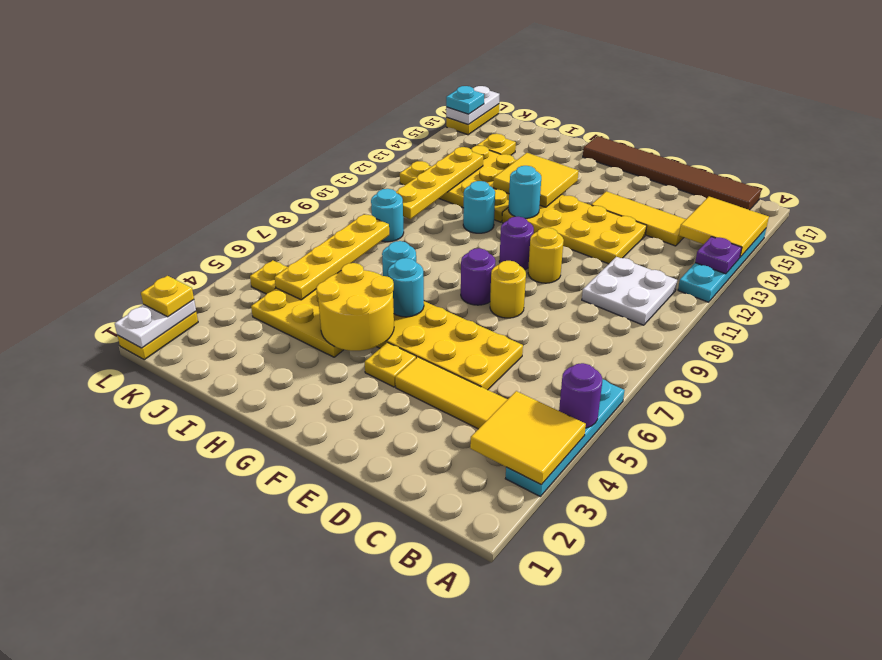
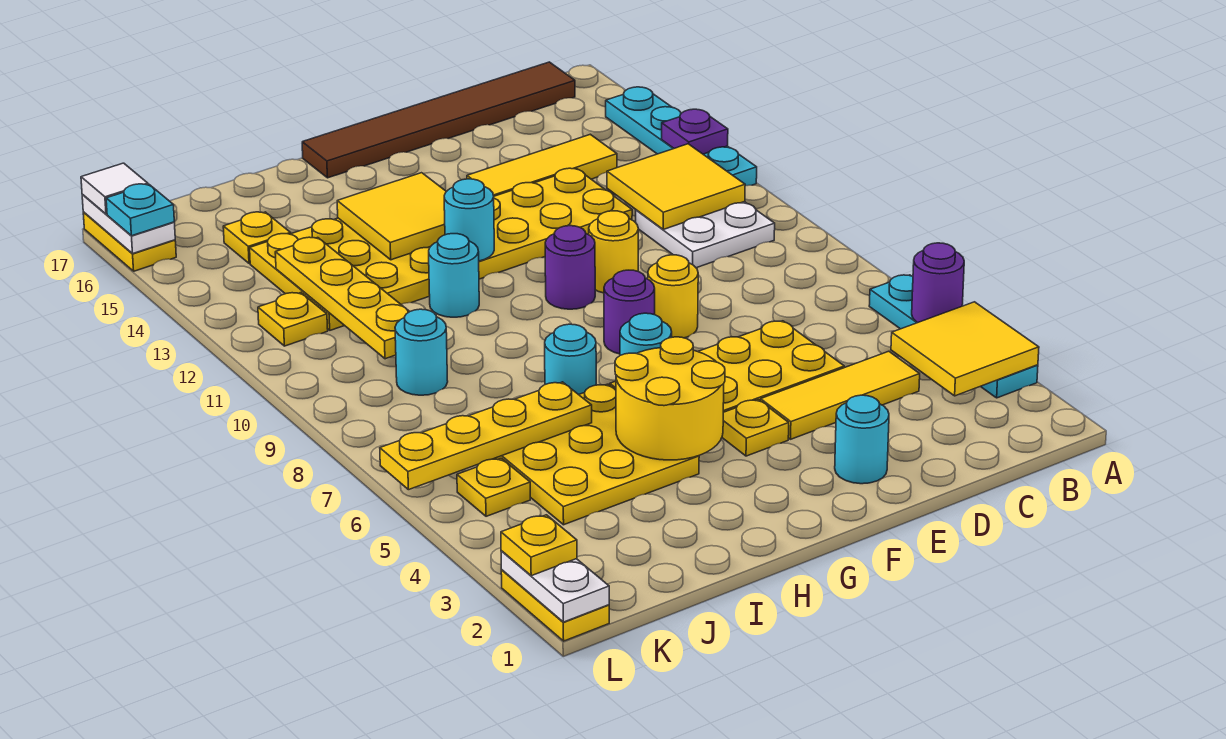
yellow 2x2 tile [679,197,769,257] -> yellow 2x2 tile moved to [607,144,745,229]
none -> cyan 1x1 round brick [835,395,889,484]
yellow 1x4 plate [275,214,389,300] -> yellow 1x4 plate turned to [380,382,592,490]
none -> white 1x1 tile [81,163,148,214]

